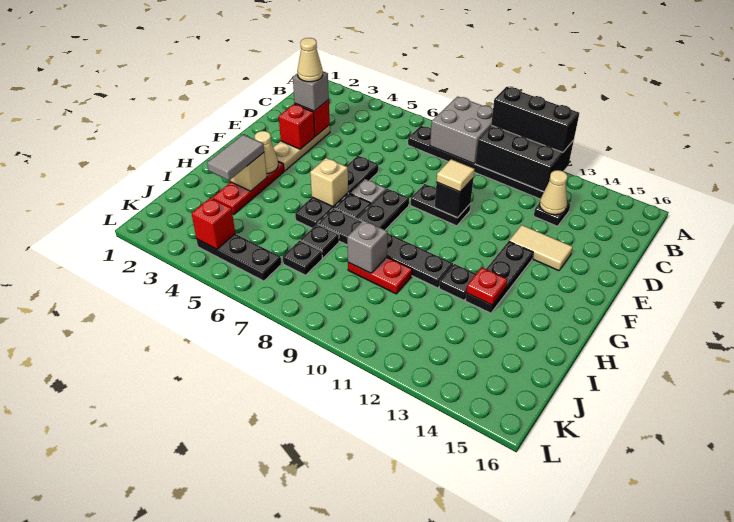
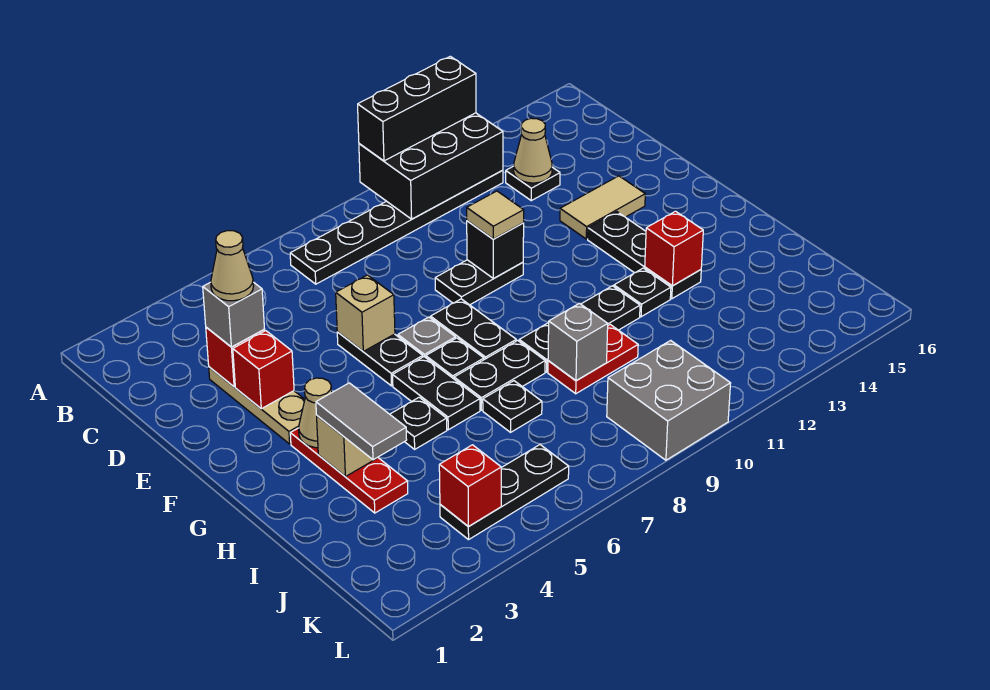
grey 2x2 brick [430,97,493,164] -> grey 2x2 brick moved to [607,340,731,460]
tan 1x1 brick [310,158,348,207] -> tan 1x1 brick moved to [336,275,395,351]
red 1x1 plate [466,267,507,305] -> red 1x1 brick [645,211,703,286]
black 1x1 plate [283,240,322,275] -> black 1x1 plate moved to [390,397,447,449]

